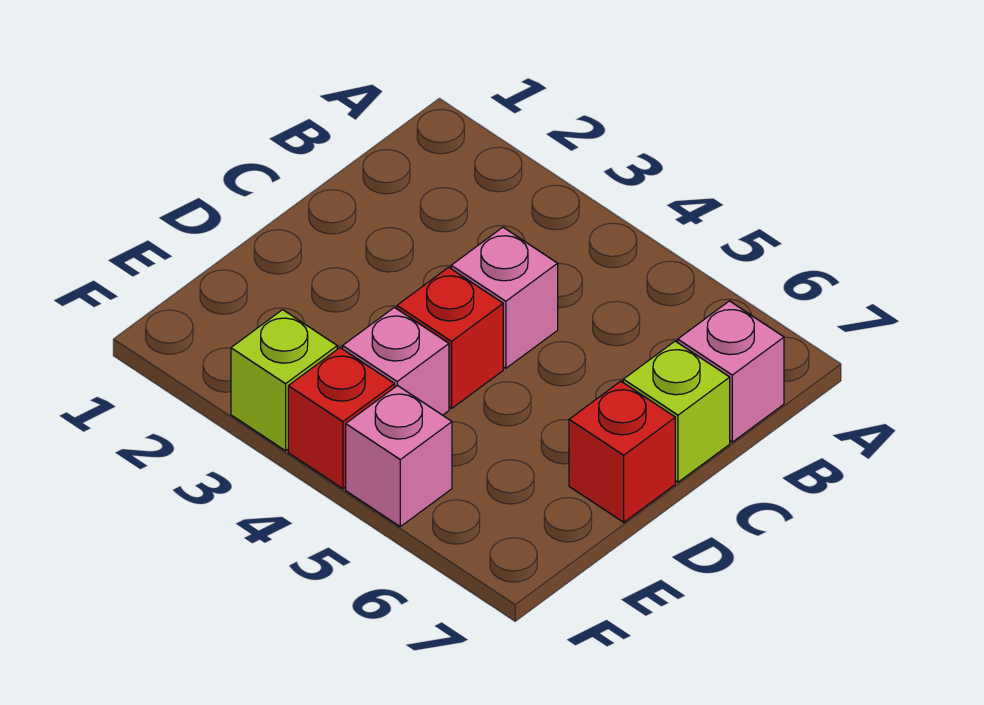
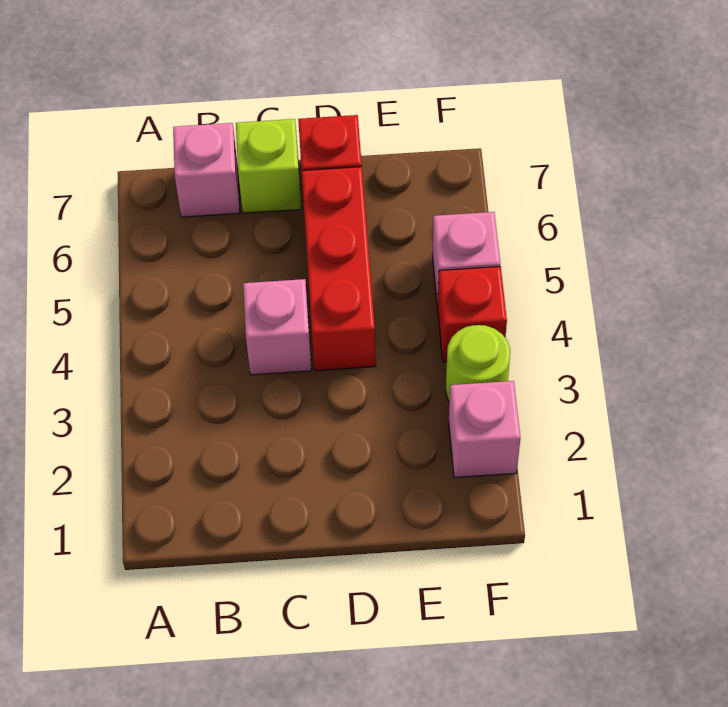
red 1x1 brick [397,267,503,408] -> red 1x3 brick [302,167,376,371]
pink 1x1 brick [343,307,449,415] -> pink 1x1 brick moved to [449,381,520,478]
lime 1x1 brick [231,310,337,451] -> lime 1x1 round brick [446,325,510,401]

